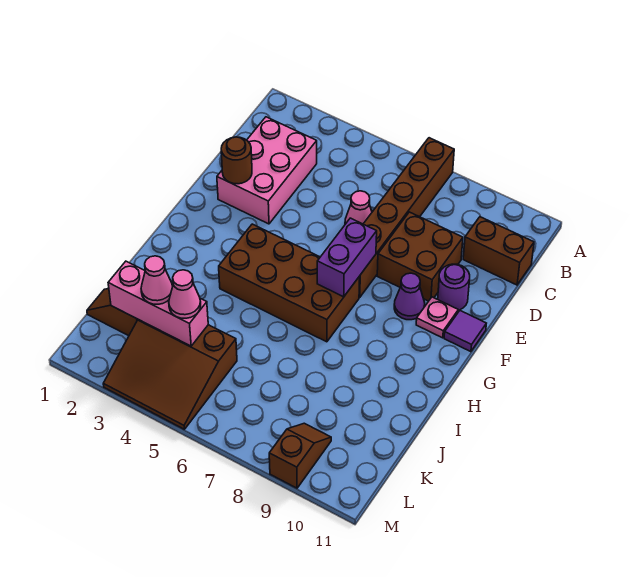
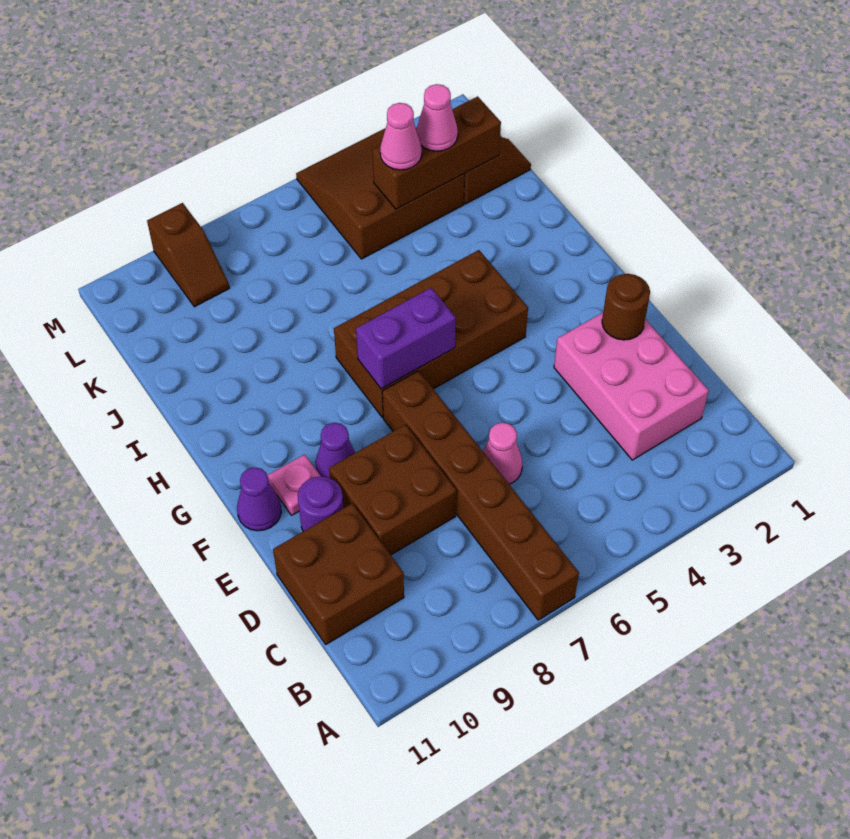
brown 1x2 brick [463,217,534,285] -> brown 2x2 brick [273,503,404,644]
purple 1x2 brick [317,218,377,297] -> purple 1x2 brick turned to [356,288,456,389]
purple 1x1 tile [444,311,486,352] -> purple 1x1 cone [237,467,281,531]
pink 1x3 brick [108,261,208,346] -> brown 1x3 brick [372,96,501,209]

